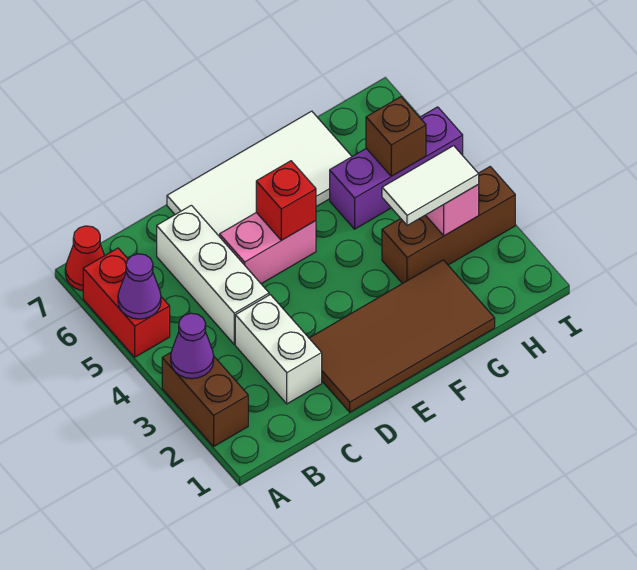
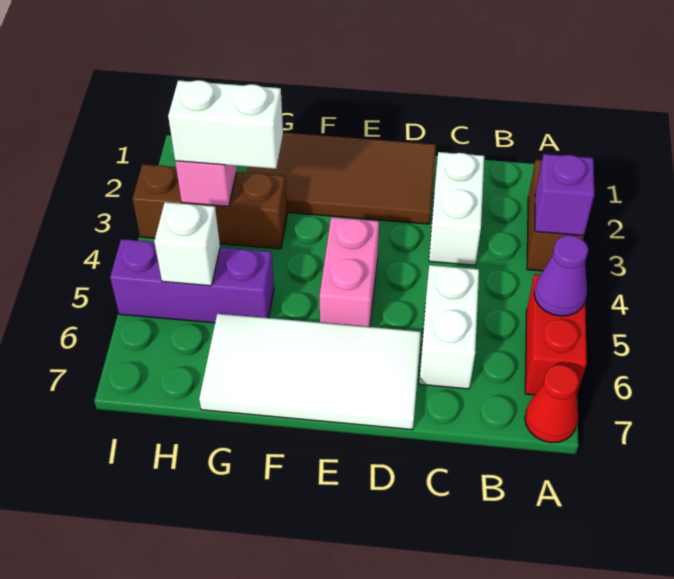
purple 1x1 cone [171,313,214,379] -> purple 1x1 brick [535,154,594,236]
white 1x3 brick [157,205,269,344] -> white 1x2 brick [419,265,479,389]
pink 1x2 brick [220,213,316,284] -> pink 1x2 brick turned to [320,217,379,327]
red 1x1 brick [256,161,316,240] -> none
white 1x2 tile [382,146,479,226] -> white 1x2 brick [168,80,283,169]
brown 1x1 brick [366,97,426,176] -> white 1x1 brick [154,202,220,286]

